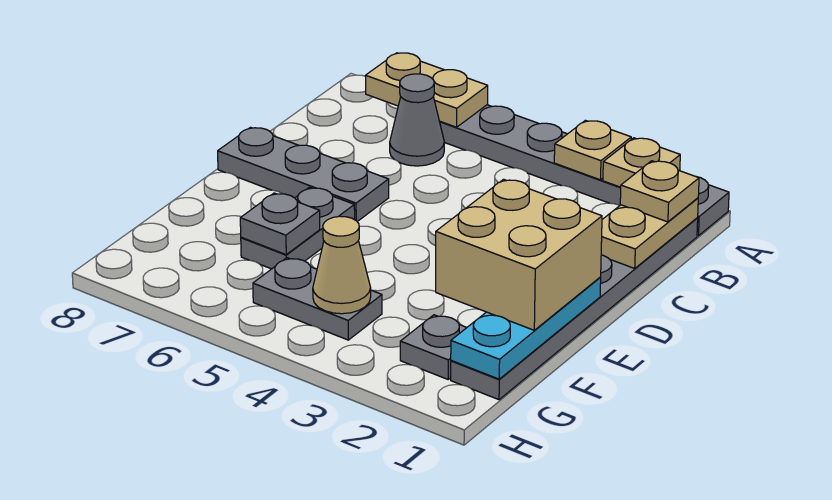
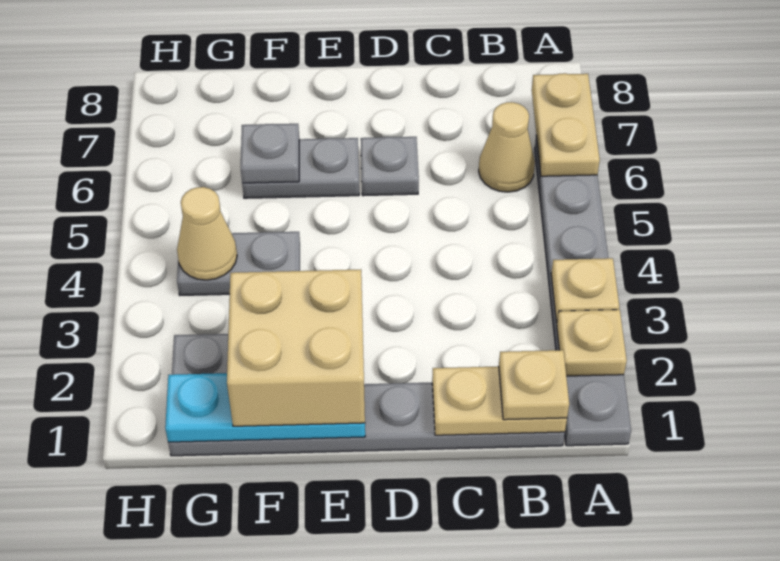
grey 1x1 cone [390,74,444,166] -> tan 1x1 cone [479,102,535,192]
grey 1x3 plate [218,127,389,222] -> grey 1x1 plate [361,137,419,196]
grey 1x2 plate [253,258,382,340] -> grey 1x2 plate turned to [177,232,300,295]

